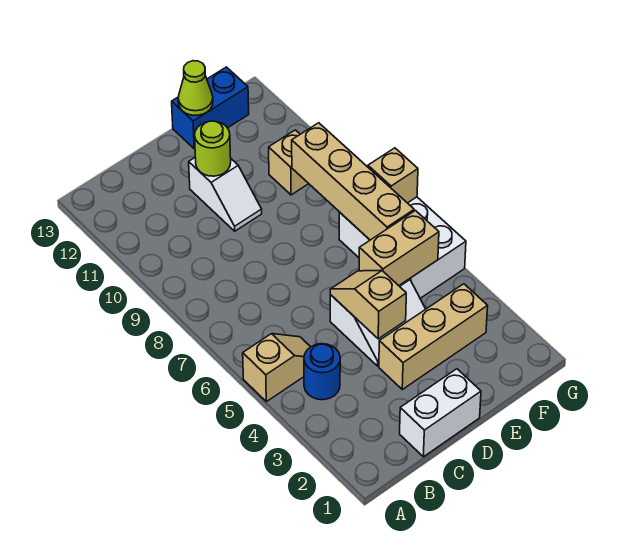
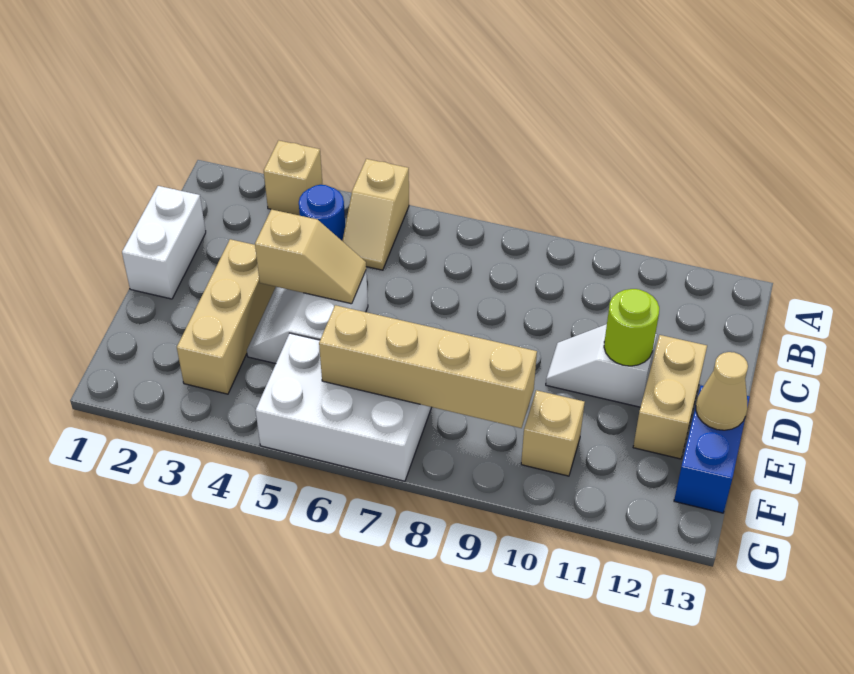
tan 1x2 brick [359,211,439,286] -> tan 1x2 brick moved to [633,335,707,459]
lime 1x1 cone [178,61,213,115] -> tan 1x1 cone [696,352,748,430]
tan 1x1 brick [368,148,418,203] -> tan 1x1 brick moved to [264,141,323,215]

